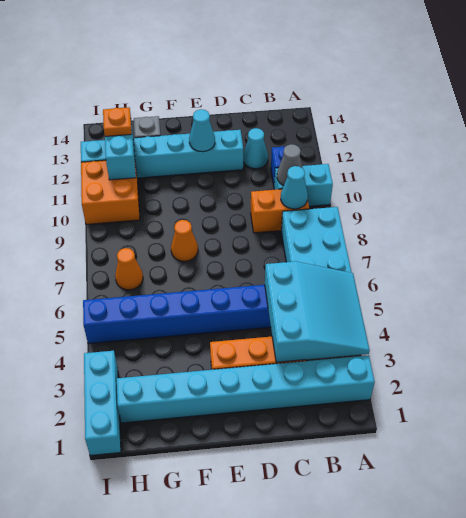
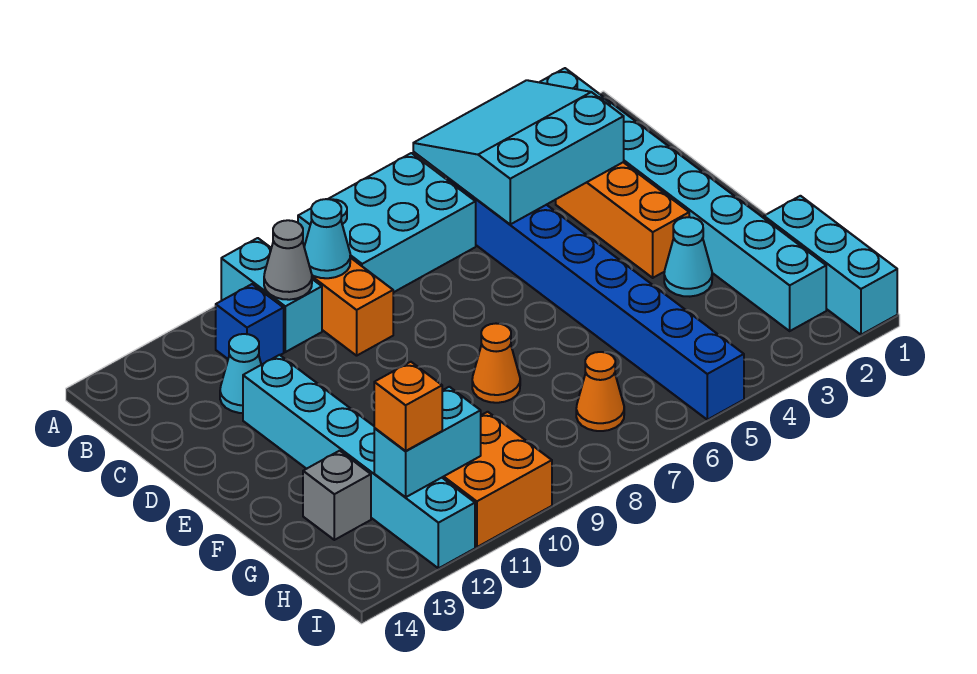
cyan 1x1 cone [189,109,215,152] -> cyan 1x1 cone moved to [664,217,712,297]
orange 1x1 plate [103,107,132,136] -> orange 1x1 brick [374,362,442,451]
cyan 1x3 brick [84,351,121,455] -> cyan 1x3 brick turned to [764,196,897,335]

